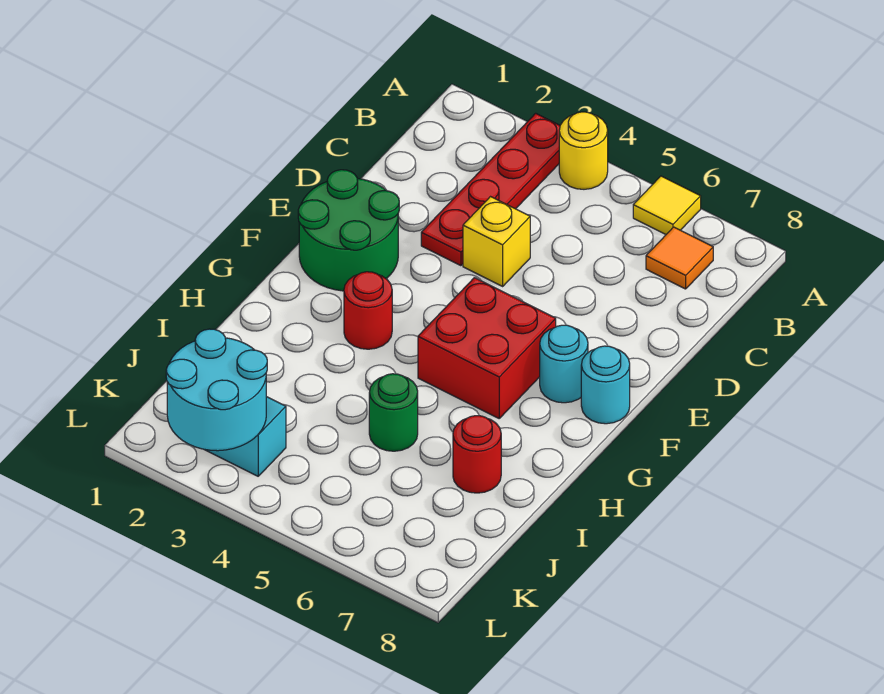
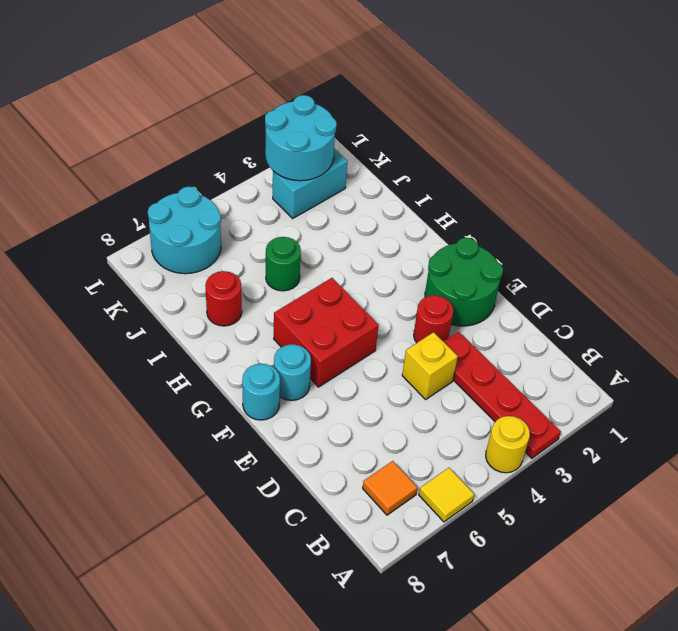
red 1x1 round brick [344,272,392,349] -> red 1x1 round brick moved to [414,295,453,343]
none -> cyan 2x2 round brick [148,187,221,274]

